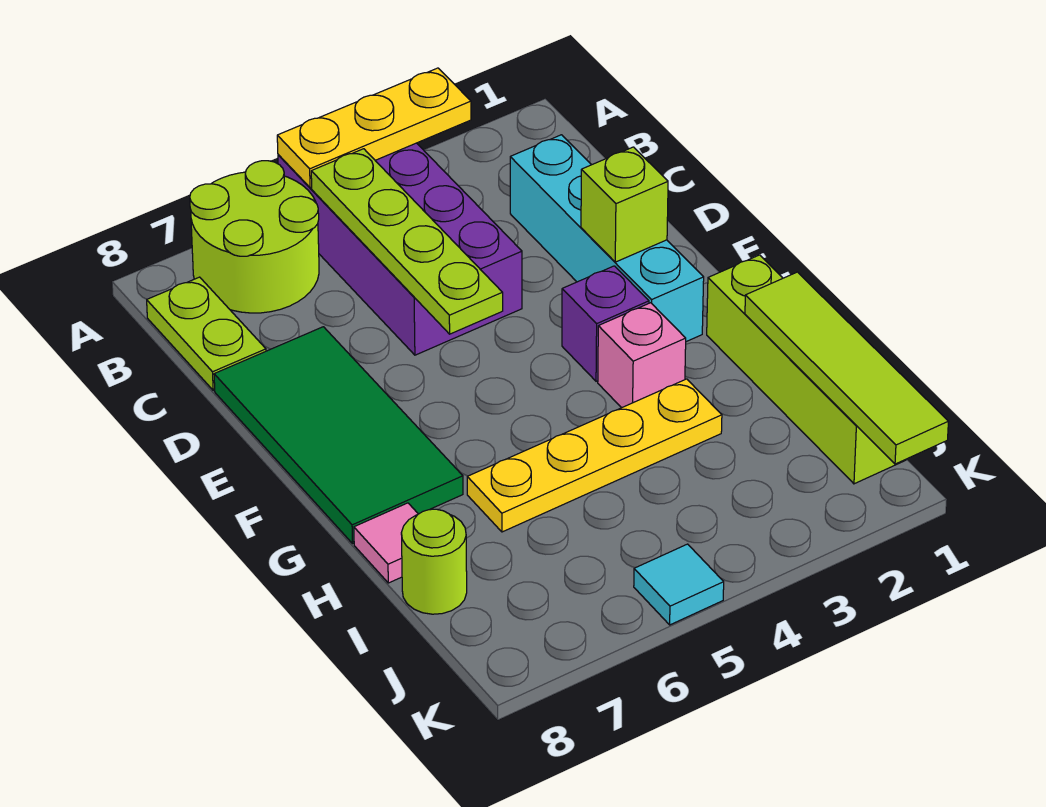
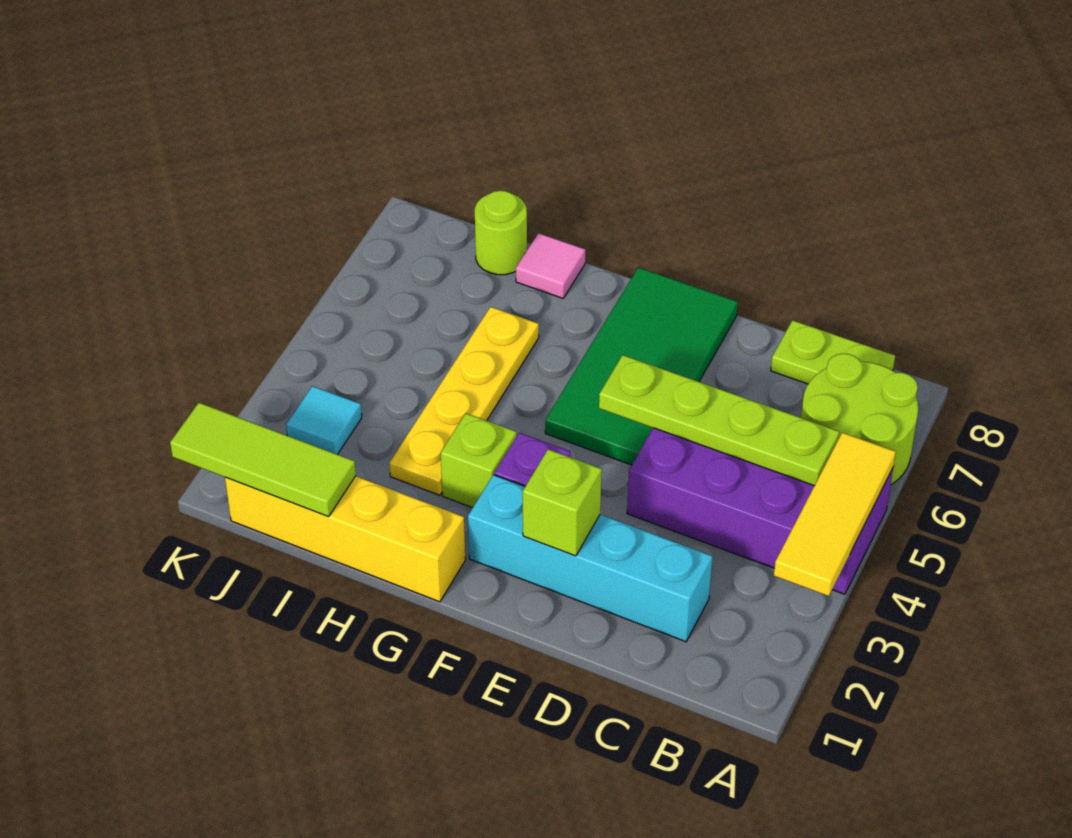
yellow 1x3 plate [277,68,471,188] -> yellow 1x3 tile [774,432,896,596]
green 2x4 tile [214,327,463,543] -> green 2x4 tile turned to [545,267,738,465]
lime 1x4 brick [707,255,906,484] -> yellow 1x4 brick [225,476,465,602]
pink 1x1 brick [598,303,686,408] -> lime 1x1 brick [441,413,517,508]
lime 1x4 tile [745,272,948,464] -> lime 1x3 tile [170,403,356,517]
cyan 1x1 tile [634,544,724,625] -> cyan 1x1 tile moved to [286,386,362,454]

